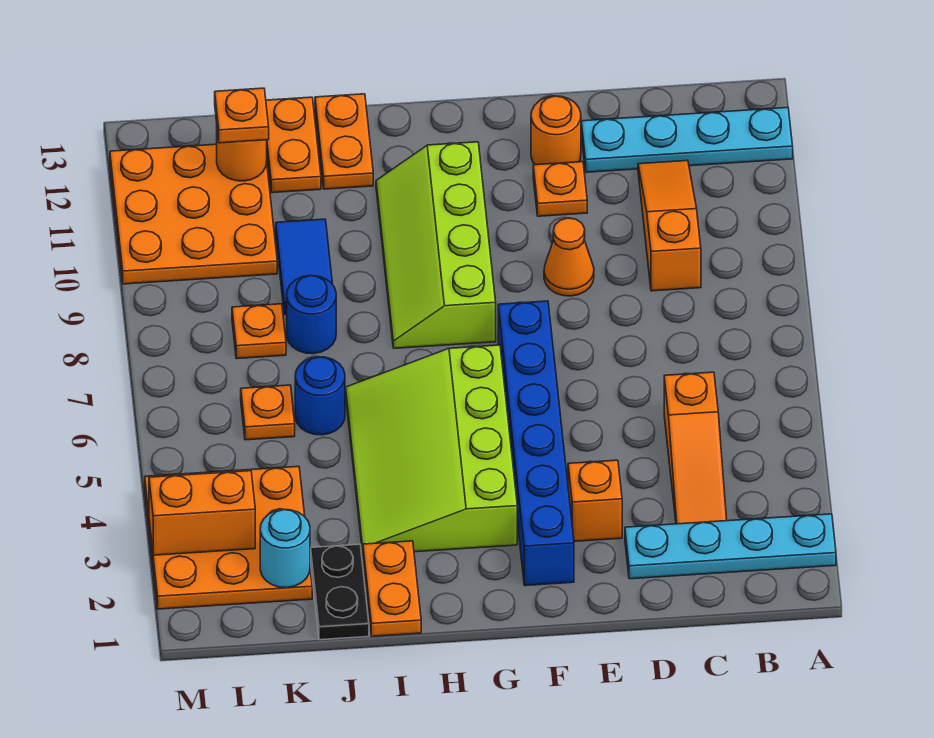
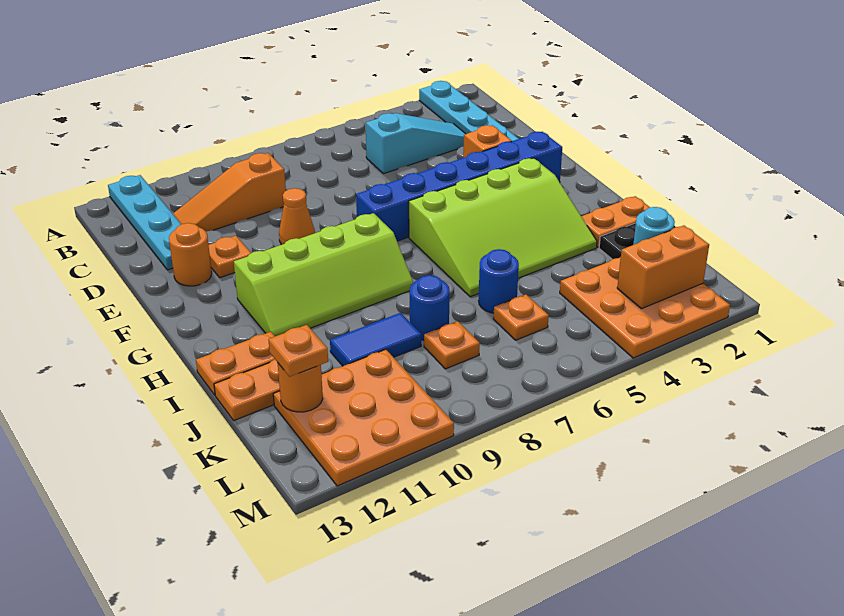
orange 1x3 slope [664,372,727,524] -> cyan 1x3 slope [366,113,465,174]
orange 1x2 brick [149,471,255,555] -> orange 1x2 brick turned to [617,225,709,309]

